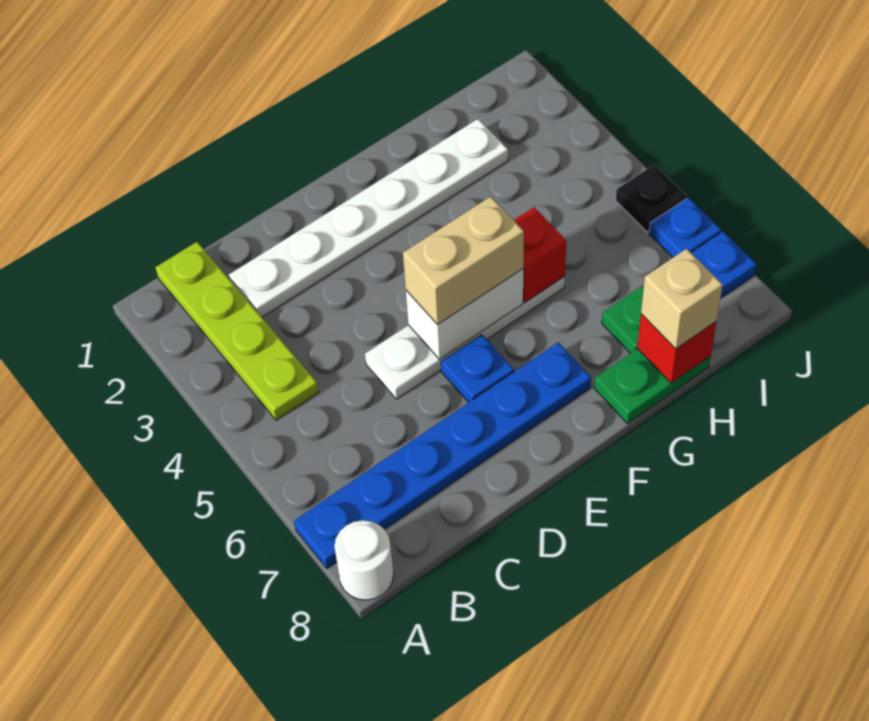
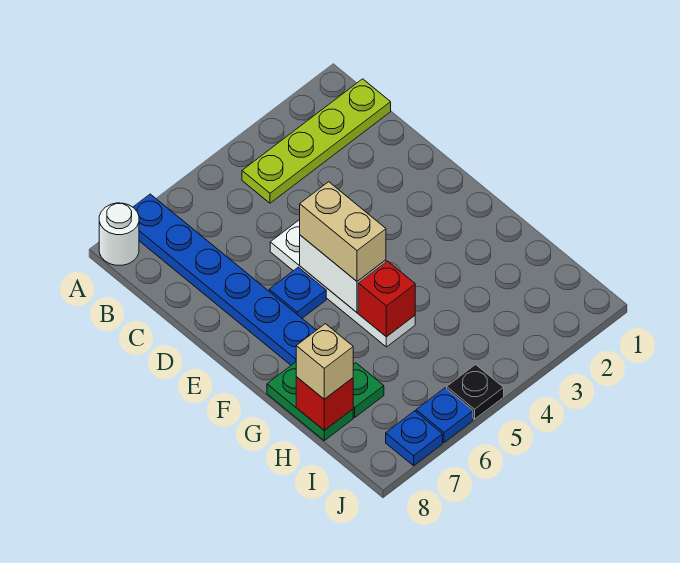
white 1x6 plate [229,119,508,317] -> none

